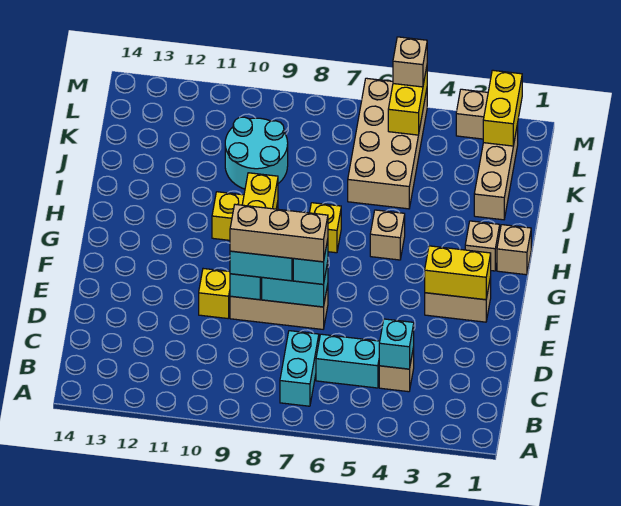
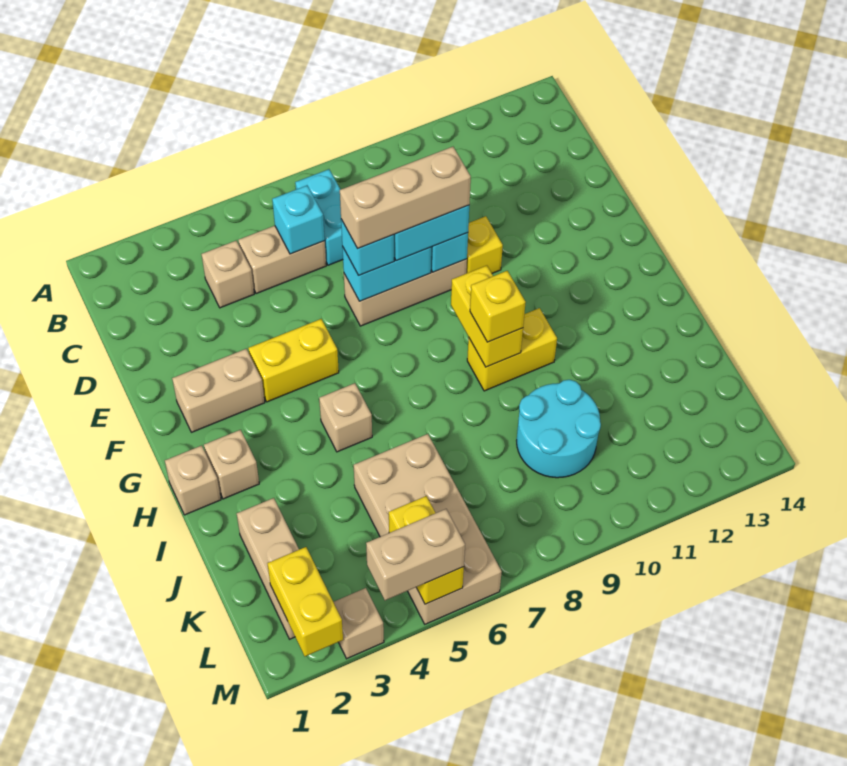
cyan 1x1 brick [379,319,414,369] -> cyan 1x1 brick moved to [272,186,325,254]
cyan 1x2 brick [316,334,380,388] -> tan 1x2 brick [238,226,326,294]
yellow 1x2 brick [425,246,491,300] -> yellow 1x2 brick moved to [248,319,339,402]
yellow 1x1 brick [310,203,341,253] -> yellow 1x1 brick moved to [470,271,526,342]
tan 1x1 brick [393,37,427,87] -> tan 1x2 brick [366,509,465,600]

